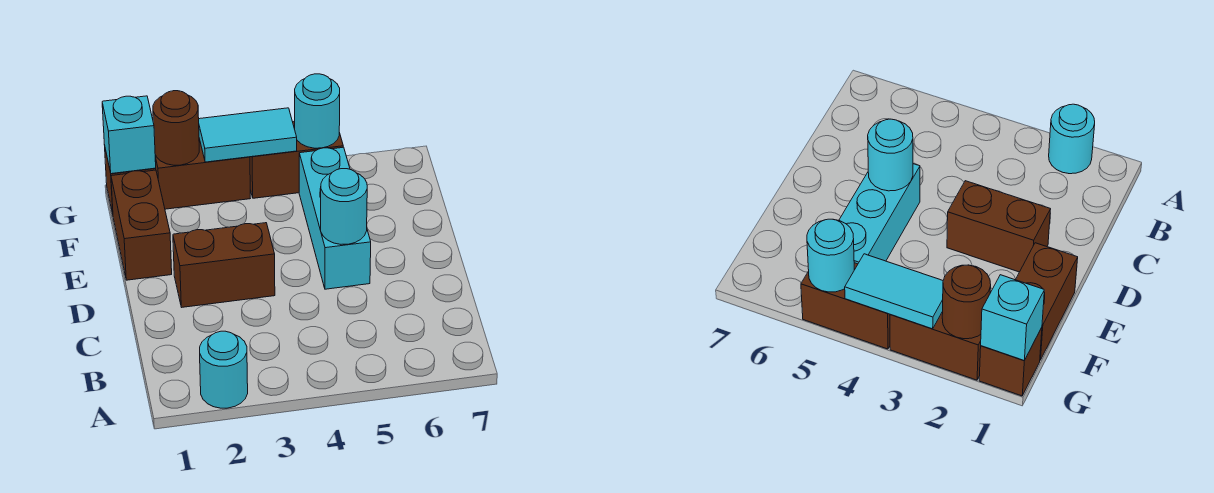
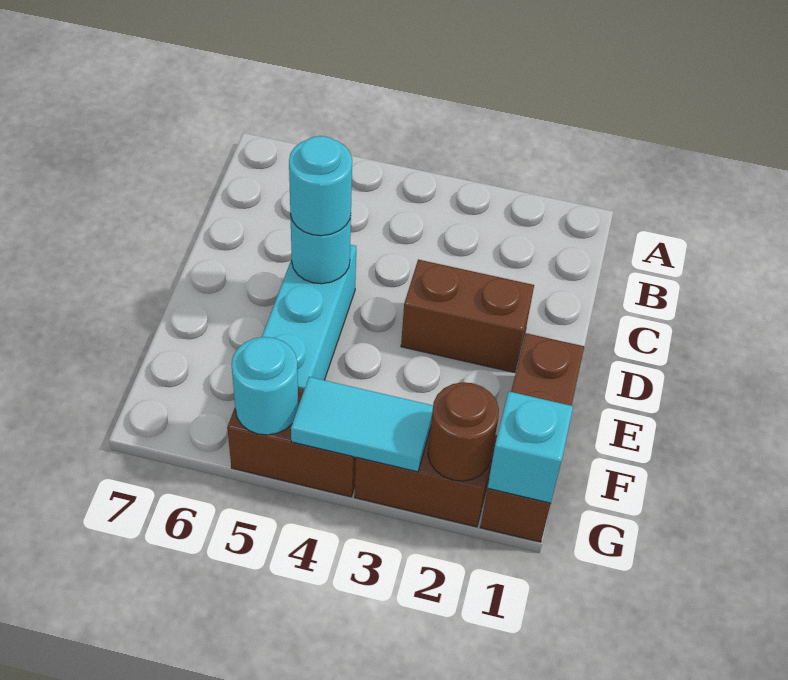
cyan 1x1 round brick [200,331,248,408] -> cyan 1x1 round brick moved to [289,136,352,236]

